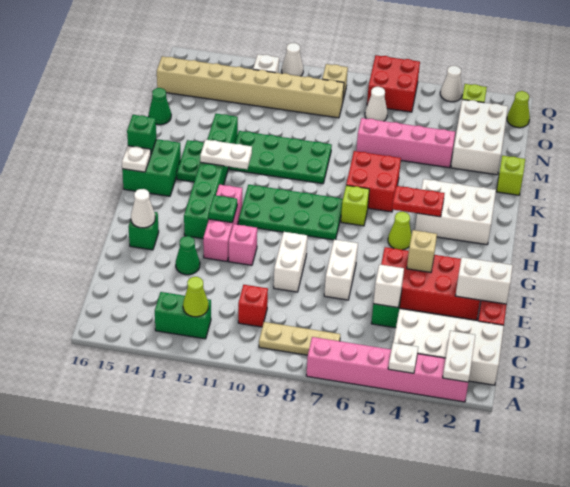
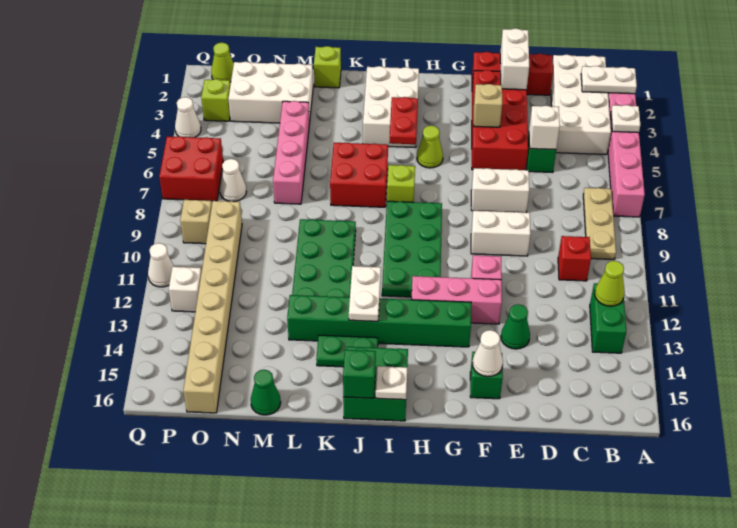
green 1x1 plate [209,195,237,223] -> none

